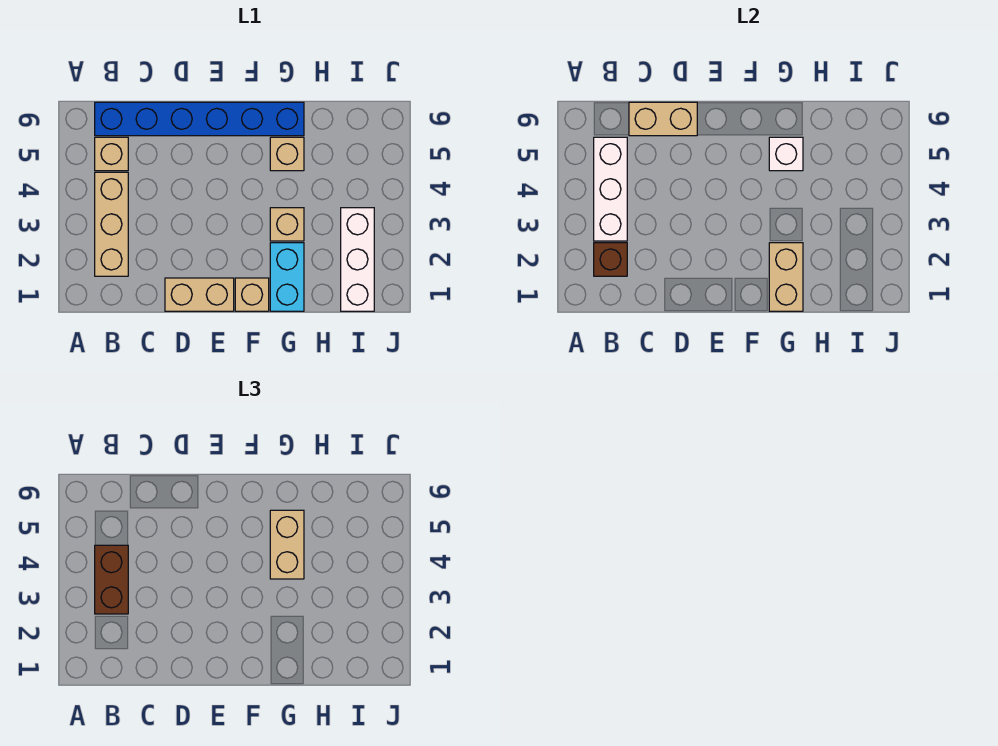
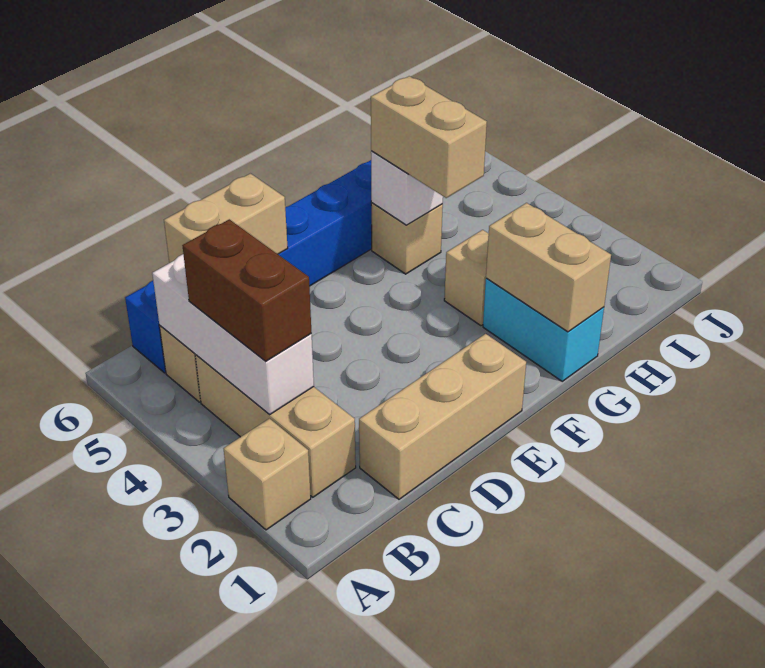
brown 1x1 brick [594,243,627,276] -> none
tan 1x2 brick [165,278,234,311] -> tan 1x3 brick [359,334,526,499]
tan 1x1 brick [235,278,269,311] -> tan 1x1 brick moved to [223,419,311,530]
white 1x3 brick [341,208,374,311] -> none

